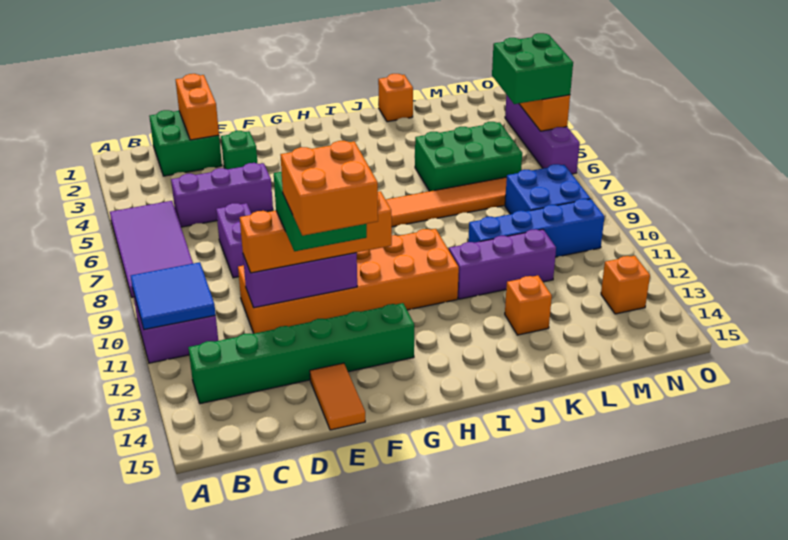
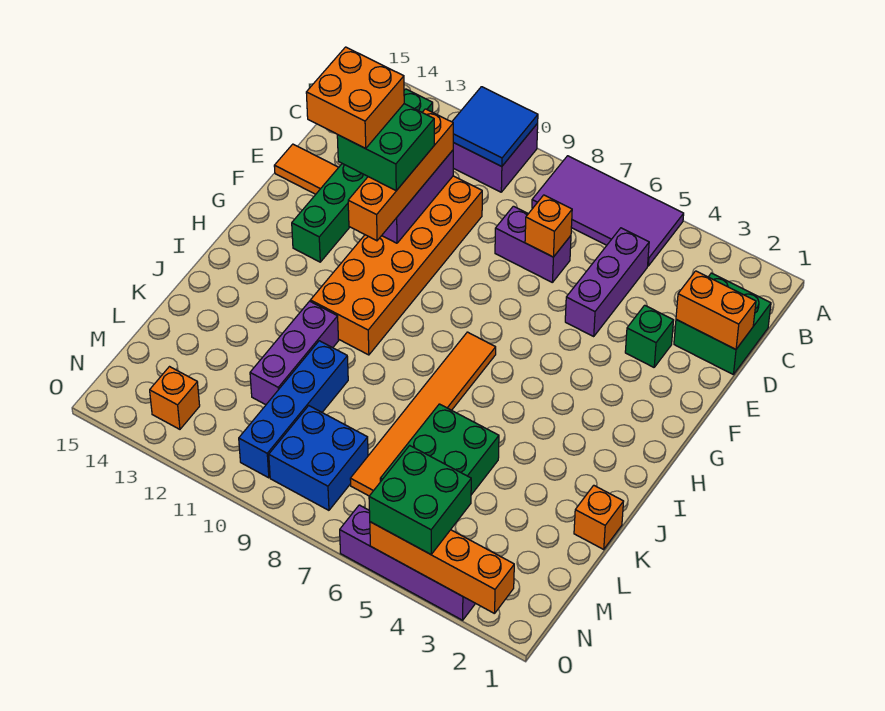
orange 1x1 brick [505,276,552,335] -> orange 1x1 brick moved to [525,195,572,257]

